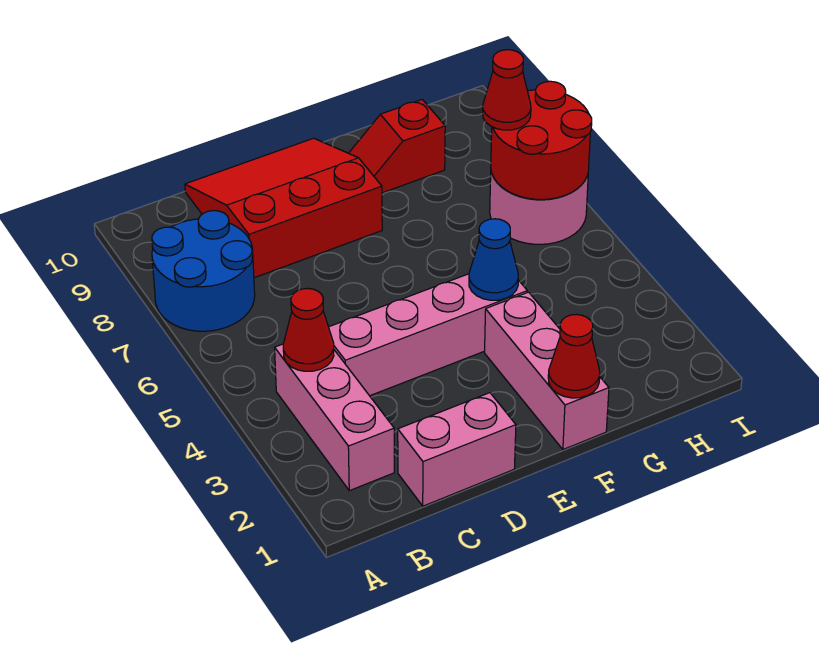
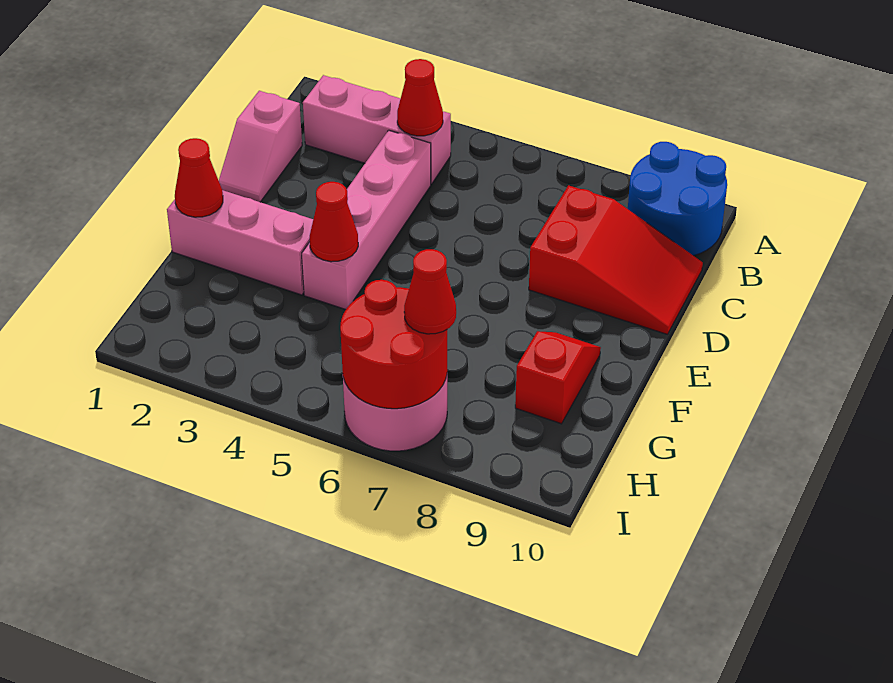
blue 2x2 round brick [152,211,255,331] -> blue 2x2 round brick moved to [628,142,727,256]
pink 1x2 brick [398,393,516,506] -> pink 1x2 slope [219,91,302,202]
red 3x3 slope [185,138,382,278] -> red 2x3 slope [529,185,703,334]
blue 1x1 cone [469,219,518,300] -> red 1x1 cone [310,182,358,262]

